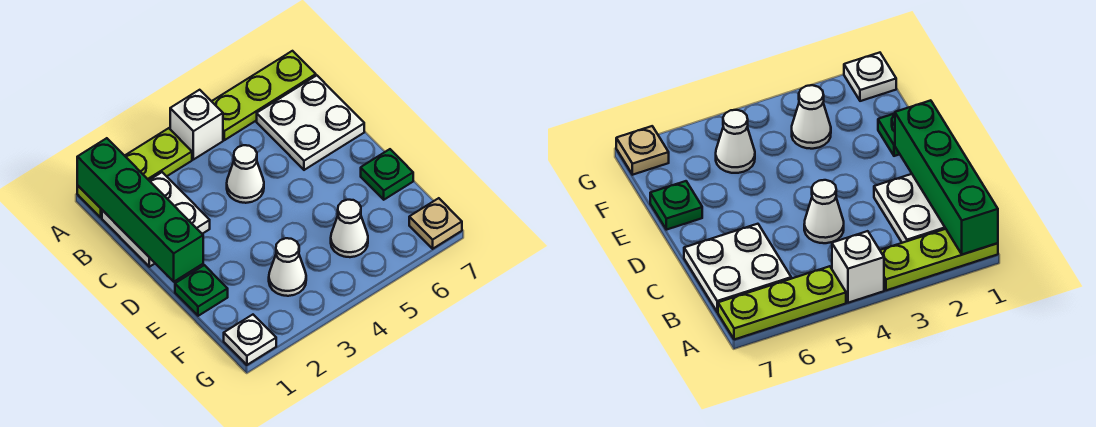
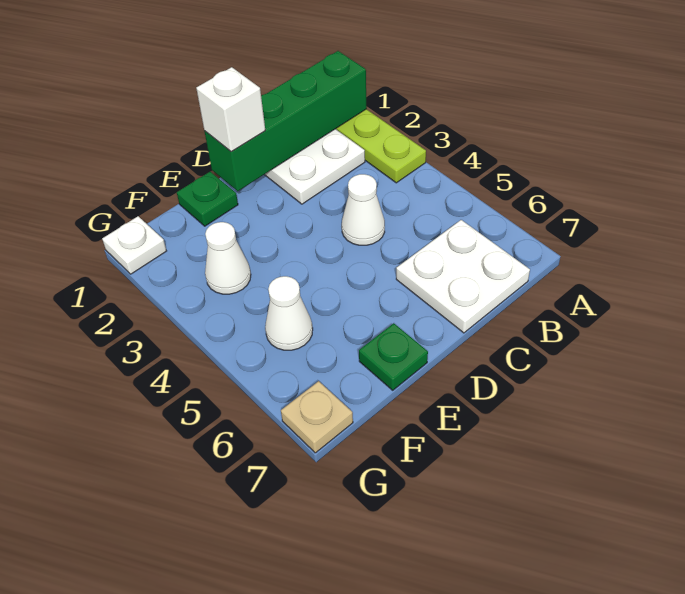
white 1x1 brick [170,90,223,160] -> white 1x1 brick moved to [196,67,265,152]
lime 1x3 plate [212,51,316,140] -> none

